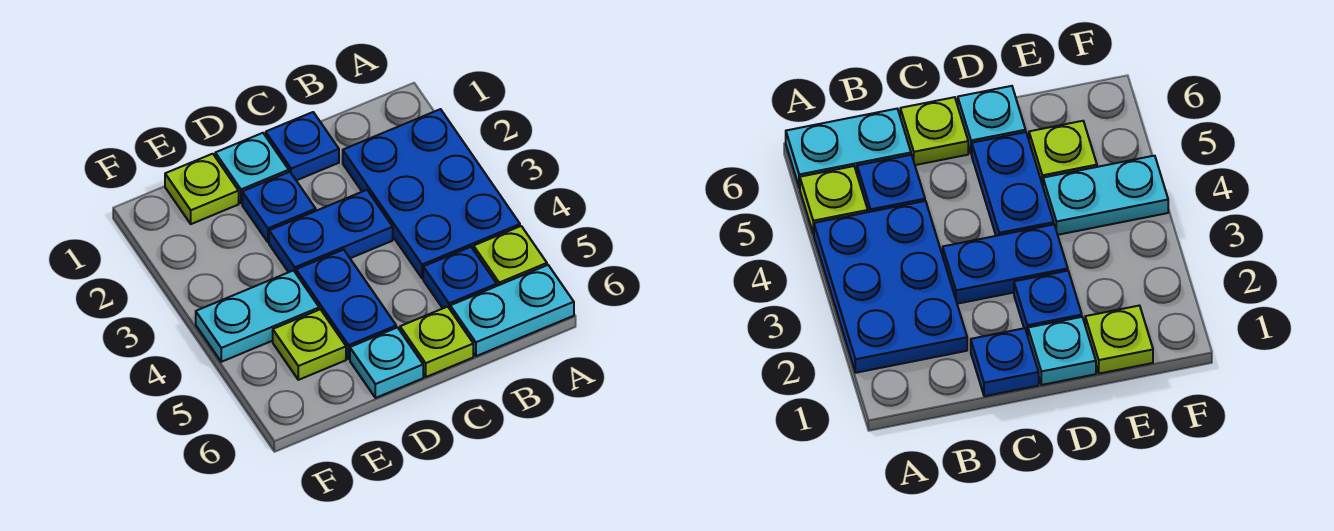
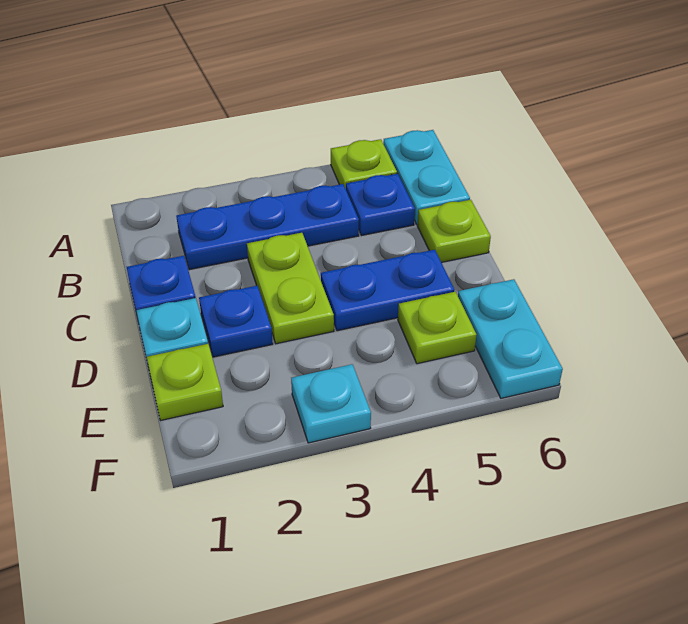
blue 2x3 plate [343,109,520,278] -> blue 1x3 plate [176,184,359,270]
blue 1x2 plate [269,190,393,273] -> lime 1x2 plate [247,233,334,344]
cyan 1x1 plate [350,328,423,398] -> cyan 1x1 plate moved to [291,364,371,443]
cyan 1x2 plate [196,271,319,362] -> cyan 1x2 plate moved to [458,279,563,398]

